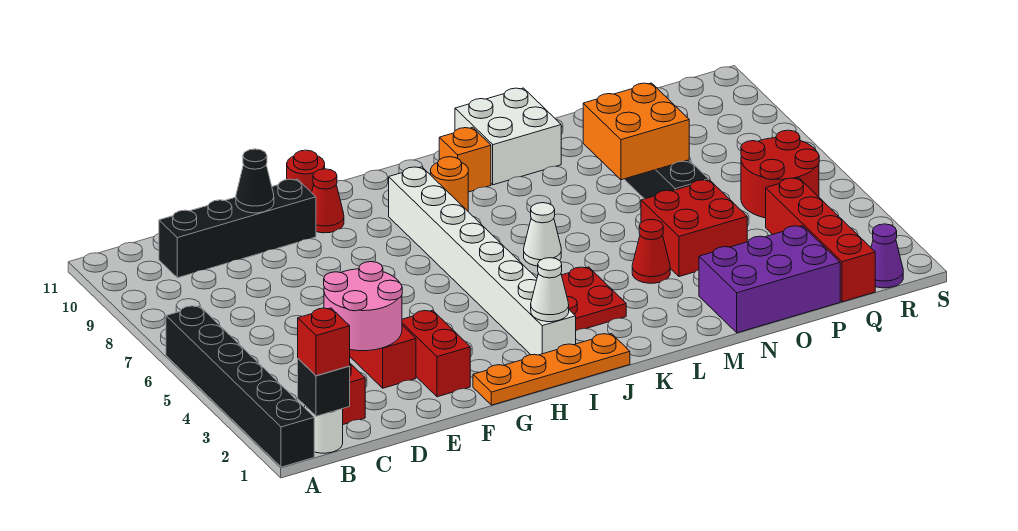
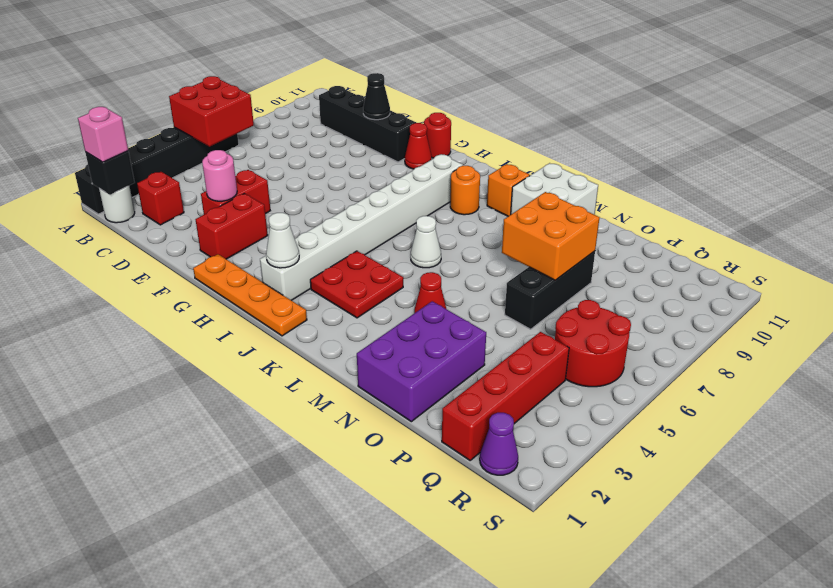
red 1x1 brick [298,308,350,376] -> pink 1x1 brick [78,107,128,162]
pink 2x2 round brick [324,262,402,351] -> pink 1x1 round brick [202,150,237,201]
purple 2x3 brick [699,226,840,333] -> purple 2x3 brick turned to [357,301,486,422]
red 2x2 brick [641,180,747,277] -> red 2x2 brick moved to [169,76,254,147]

